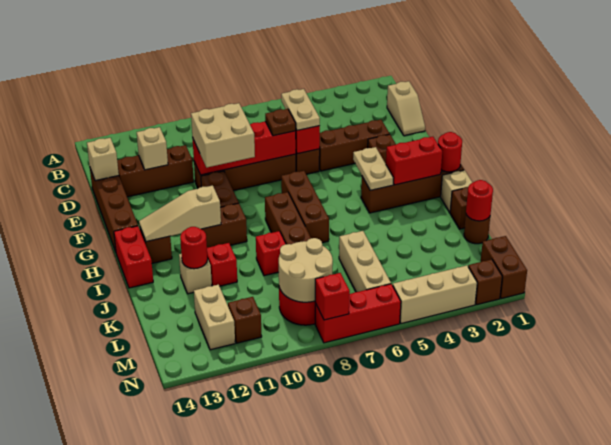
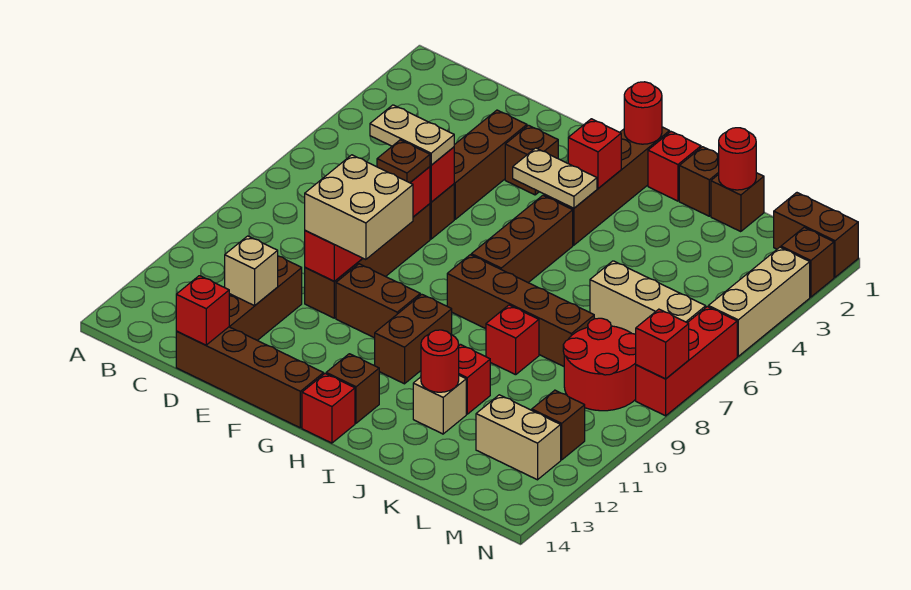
tan 1x2 slope [387,81,425,136] -> none
tan 1x1 brick [87,138,119,181] -> red 1x1 brick [176,276,229,345]
brown 1x3 brick [281,171,329,243] -> brown 1x3 brick turned to [471,196,573,283]
red 1x2 brick [386,137,442,185] -> red 1x1 brick [568,119,621,188]
tan 1x3 slope [139,185,221,242] -> none
red 1x2 brick [114,226,153,288] -> red 1x1 brick [302,374,355,443]
tan 1x1 brick [441,170,472,212] -> red 1x1 brick [648,132,701,201]
brown 1x1 round brick [464,215,490,244] -> brown 1x1 brick [711,173,764,232]
tan 2x2 round brick [279,238,333,302] -> none

